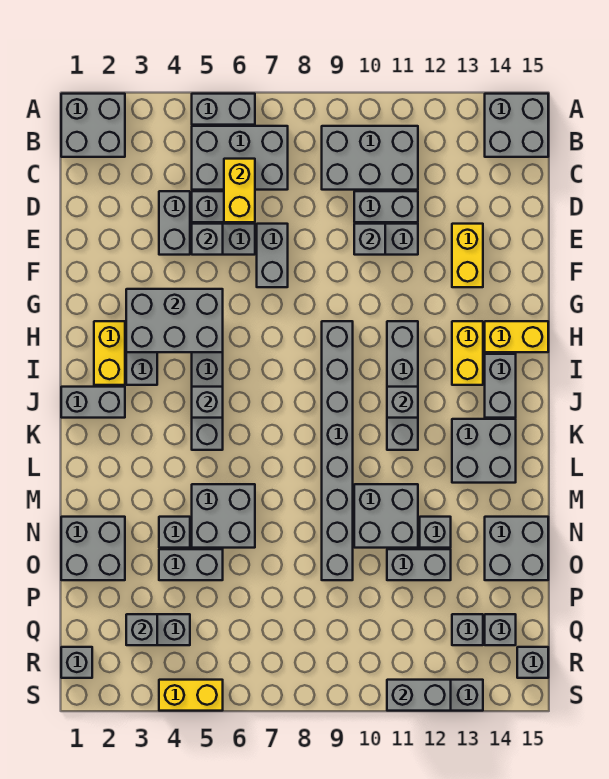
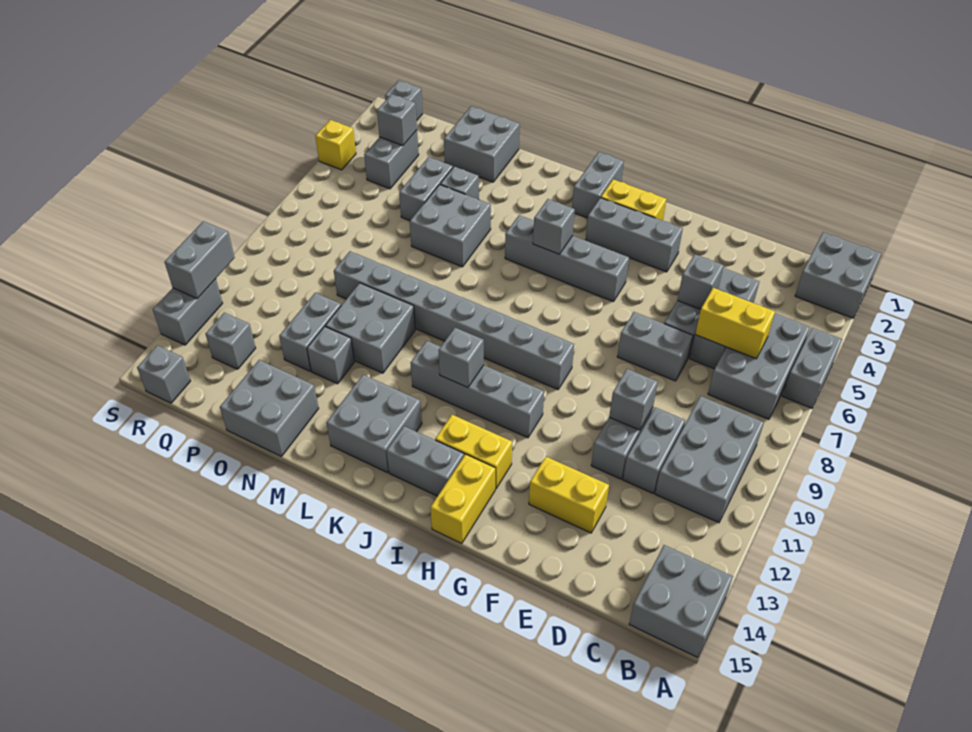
grey 2x3 brick [126,289,223,352] -> none
grey 1x1 brick [485,614,516,645] -> none
yellow 1x2 brick [159,680,223,711] -> yellow 1x1 brick [315,120,356,170]

